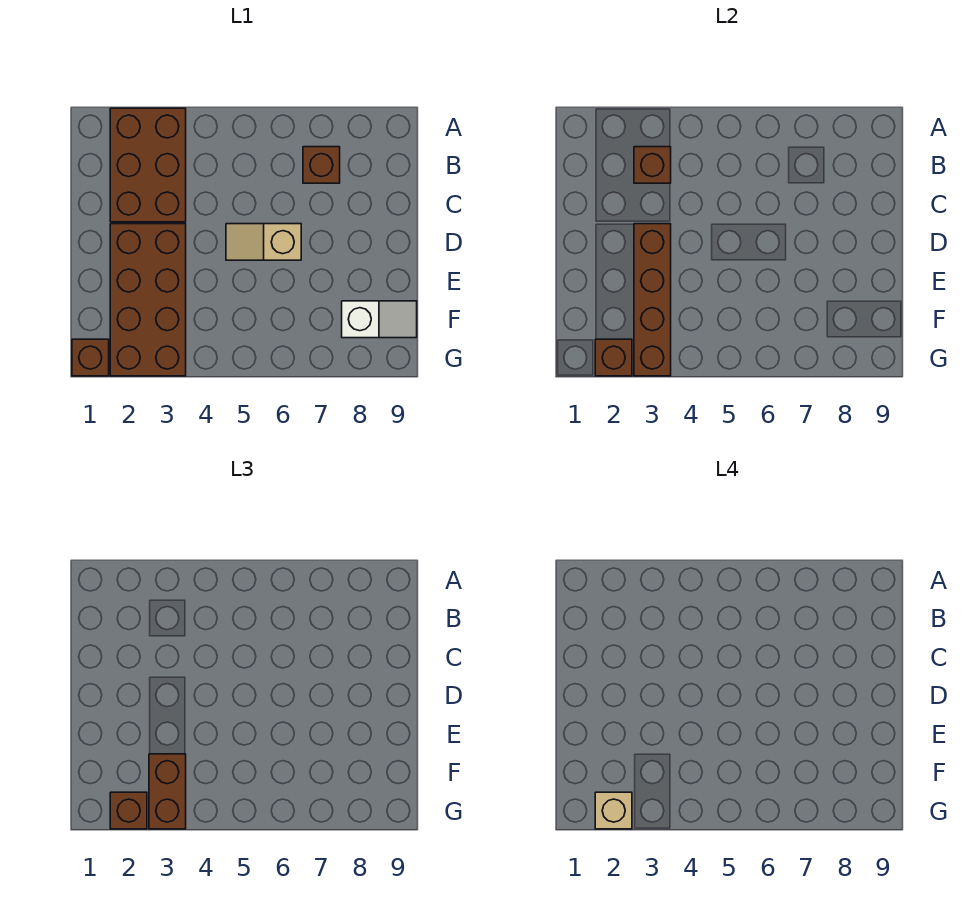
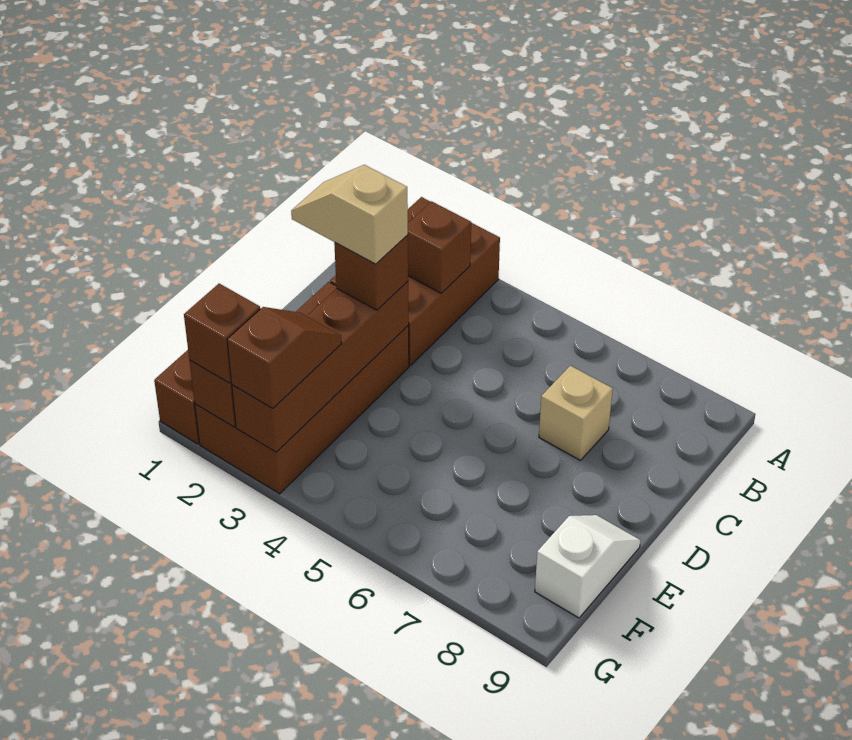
brown 1x1 brick [303,147,340,183] -> brown 1x1 brick moved to [334,235,408,310]
tan 1x2 slope [226,224,301,260] -> tan 1x2 slope moved to [291,165,408,264]
brown 1x2 brick [149,754,186,829] -> brown 1x2 slope [227,307,342,408]
white 1x2 slope [342,301,417,338] -> white 1x2 slope turned to [535,515,641,618]
tan 1x1 brick [595,792,632,829] -> tan 1x1 brick moved to [539,366,613,460]

